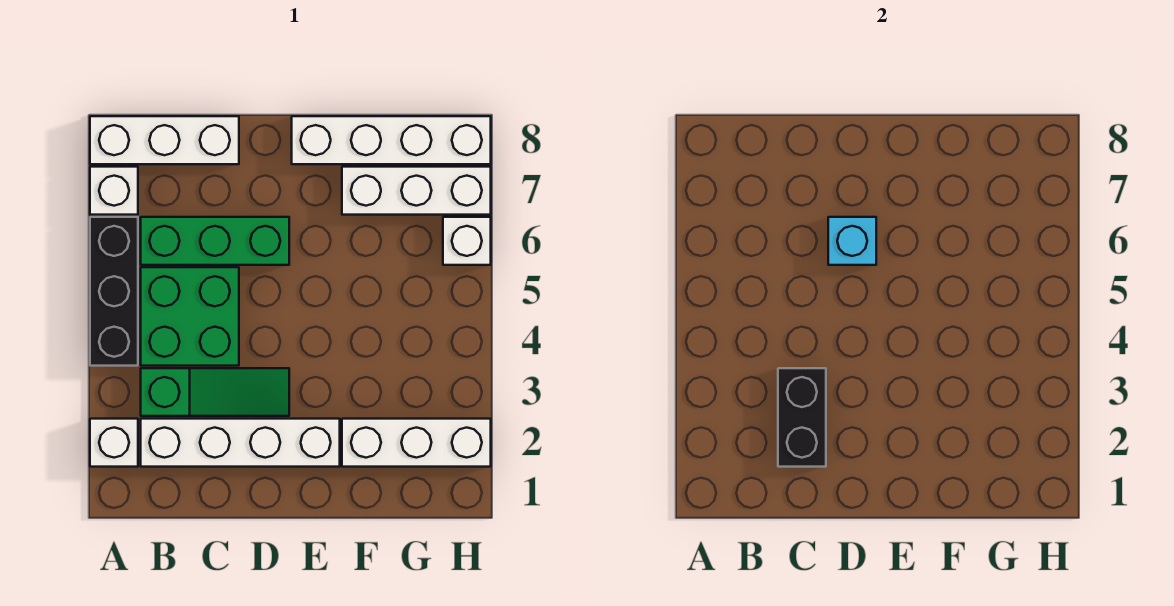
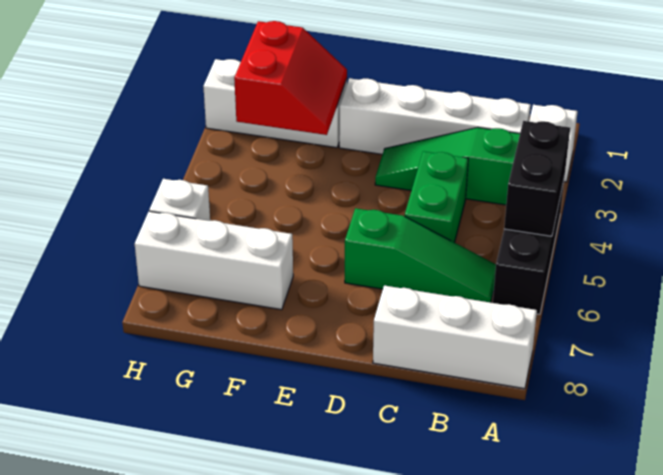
white 1x1 brick [90,167,138,215] -> none
green 2x2 brick [141,267,239,366] -> green 1x2 brick [405,151,468,242]
green 1x3 brick [141,217,289,265] -> green 1x3 slope [345,208,496,303]
black 1x2 brick [778,368,826,467] -> black 1x2 brick moved to [504,121,570,236]
cyan 1x1 brick [828,217,876,265] -> none
white 1x4 brick [292,116,491,164] -> none
none -> red 2x2 slope [234,21,347,135]

